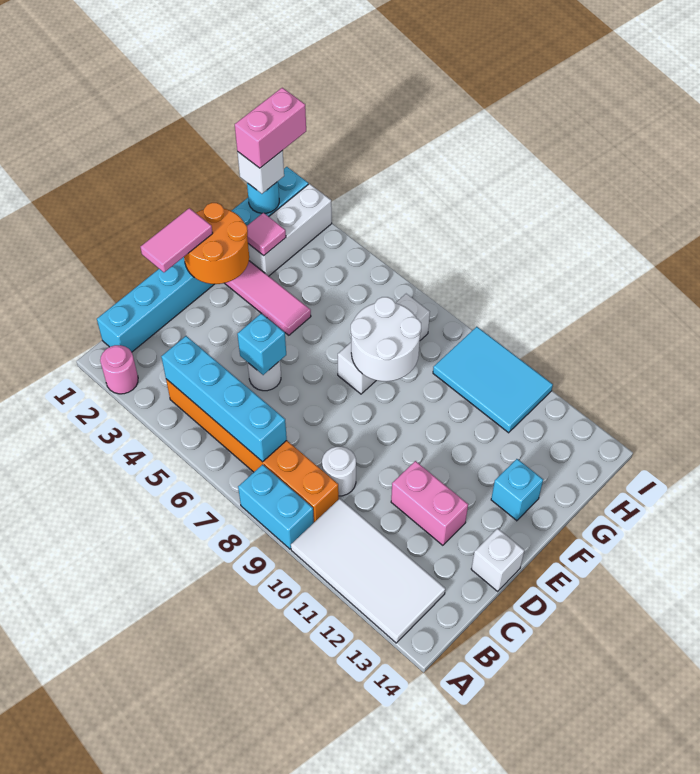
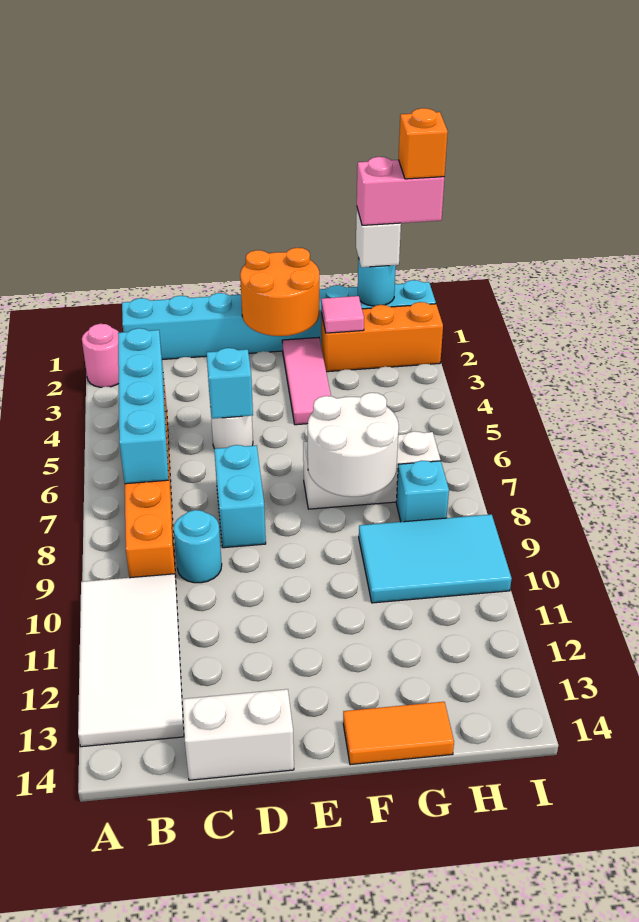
cyan 1x2 brick [238,464,314,549] -> cyan 1x2 brick moved to [214,445,266,548]
white 1x1 round brick [322,447,356,496] -> cyan 1x1 round brick [174,510,222,583]
pink 1x2 tile [140,208,213,272] -> none
pink 1x2 brick [391,461,468,545] -> none
white 1x1 brick [471,528,524,591] -> white 1x2 brick [182,689,294,780]
cyan 1x1 brick [491,459,543,521] -> cyan 1x1 brick moved to [396,461,449,522]
none -> orange 1x2 tile [343,702,454,765]
white 1x3 brick [248,184,332,276] -> orange 1x3 brick [321,302,443,372]
cyan 2x3 tile [433,327,553,433] -> cyan 2x3 tile turned to [359,514,512,603]
none -> orange 1x1 brick [399,108,448,179]

